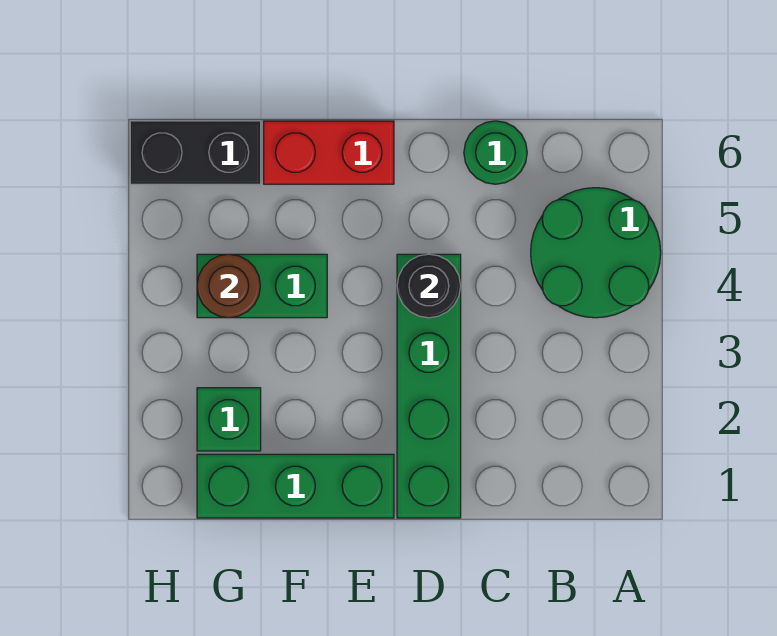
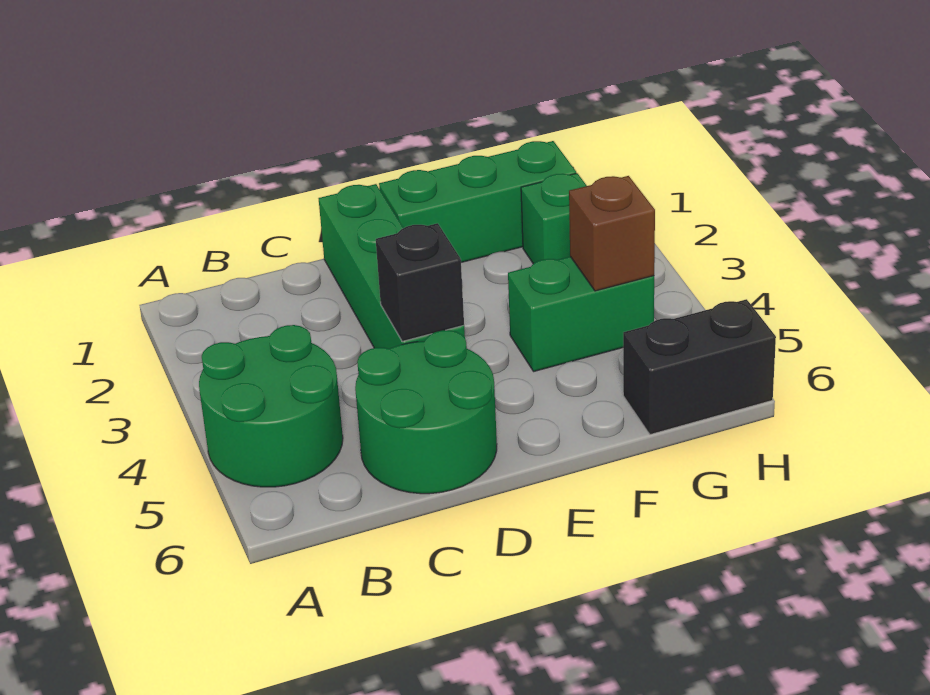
green 1x1 round brick [464,121,527,184] -> green 2x2 round brick [355,330,497,494]
black 1x1 round brick [397,254,461,318] -> black 1x1 brick [376,223,464,341]
red 1x2 brick [264,121,394,184] -> none
brown 1x1 round brick [197,254,260,318] -> brown 1x1 brick [569,176,655,291]

